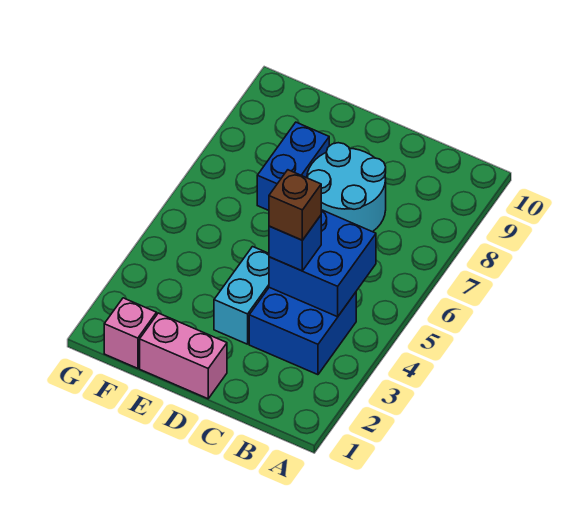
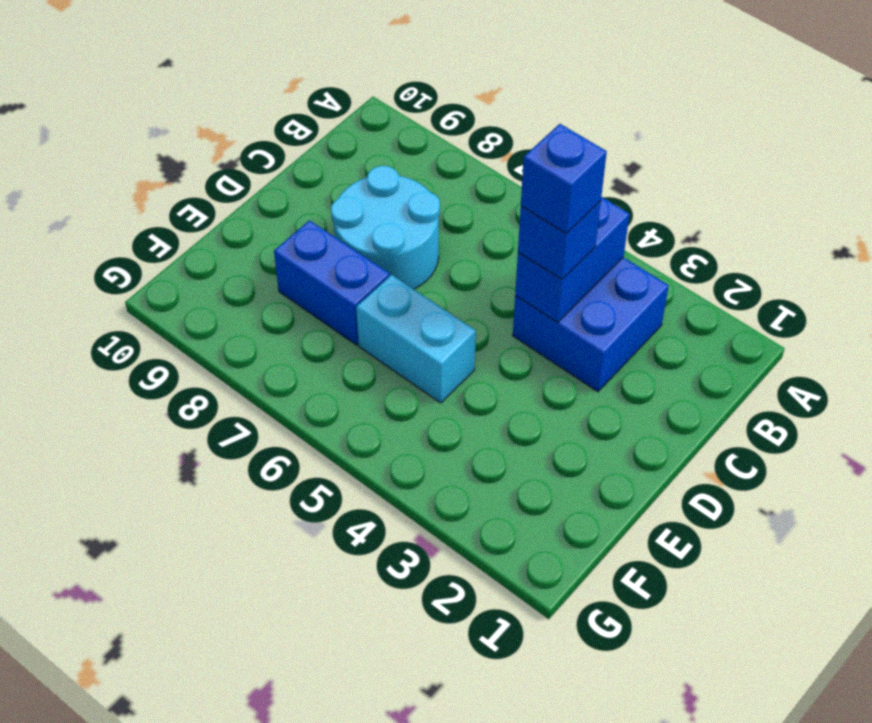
blue 2x2 brick [269,210,376,317] -> blue 1x2 brick [515,197,630,323]
brown 1x1 brick [269,170,321,240] -> blue 1x1 brick [521,124,607,234]
pink 1x2 brick [140,313,227,399] -> none
cyan 1x2 brick [214,247,269,344] -> cyan 1x2 brick moved to [356,275,476,403]
pink 1x1 brick [104,298,157,368] -> none

